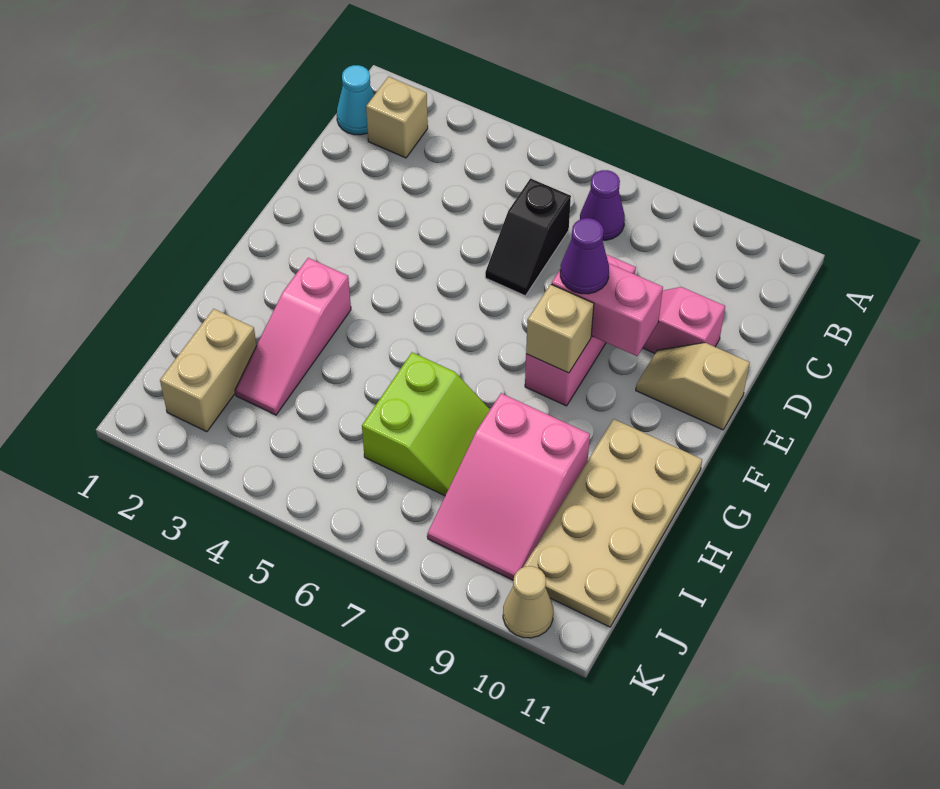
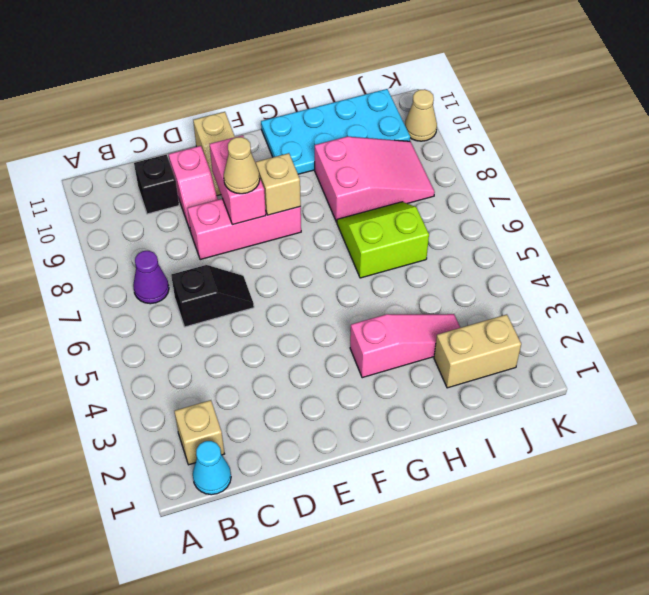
none -> black 1x1 brick [134,155,179,214]
purple 1x1 cone [560,218,609,294] -> tan 1x1 cone [224,137,260,194]
tan 2x4 plate [523,419,702,627] -> cyan 2x4 plate [261,89,410,174]

